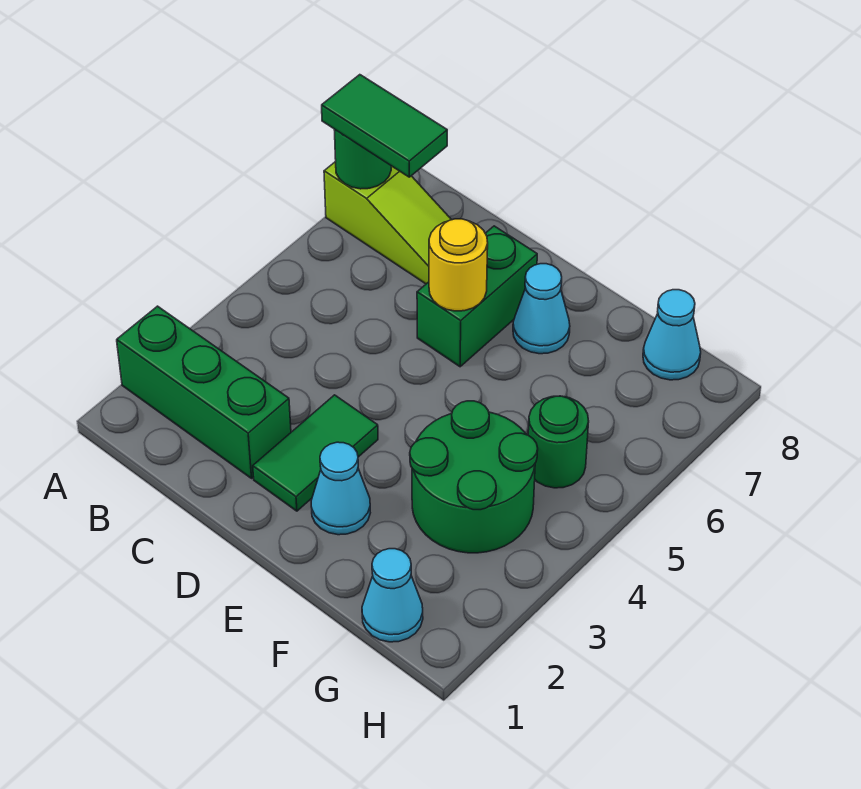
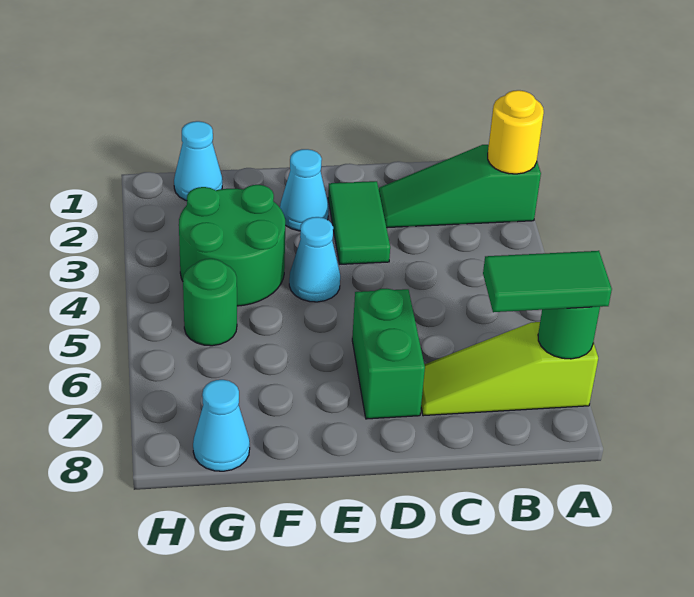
green 1x3 brick [117,306,291,478] -> green 1x3 slope [379,145,541,228]
yellow 1x1 round brick [429,219,488,311] -> yellow 1x1 round brick moved to [488,90,544,174]
cyan 1x1 cone [513,264,570,354] -> cyan 1x1 cone moved to [289,217,340,302]

